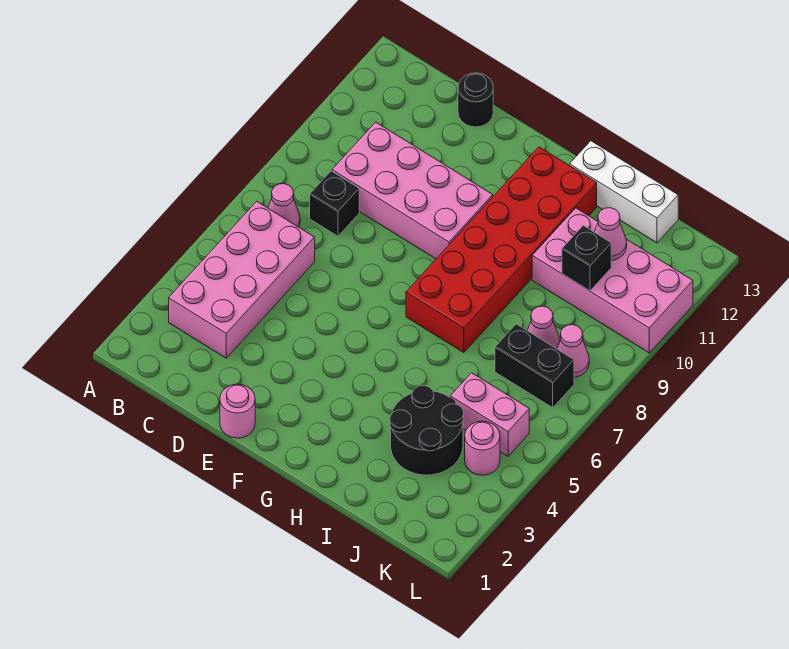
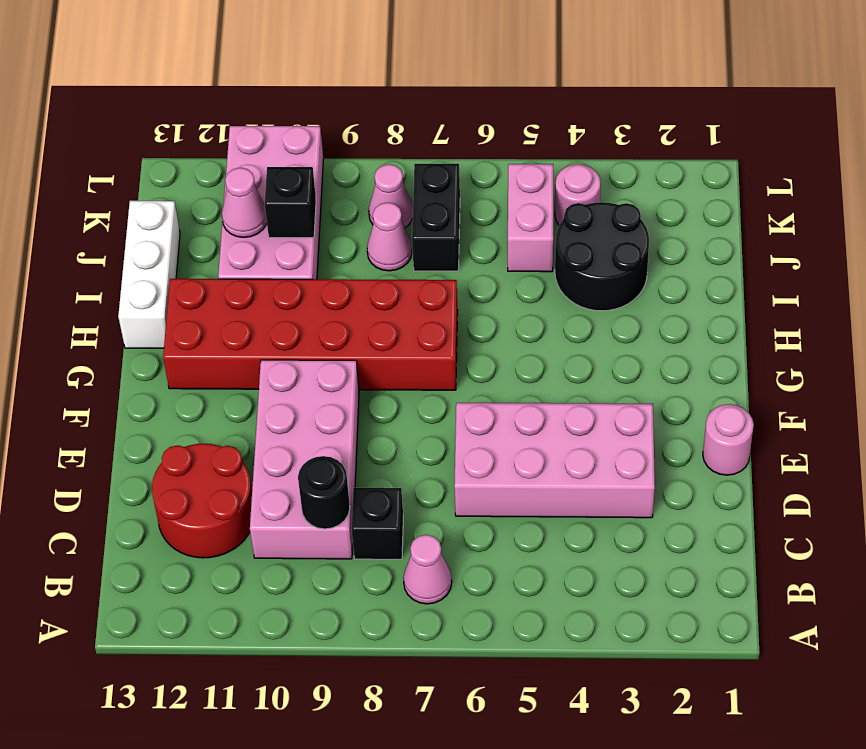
pink 2x4 brick [169,202,315,358] -> pink 2x4 brick moved to [454,403,655,518]
none -> red 2x2 round brick [152,444,252,558]
black 1x1 round brick [458,73,493,127] -> black 1x1 round brick moved to [298,456,350,529]

